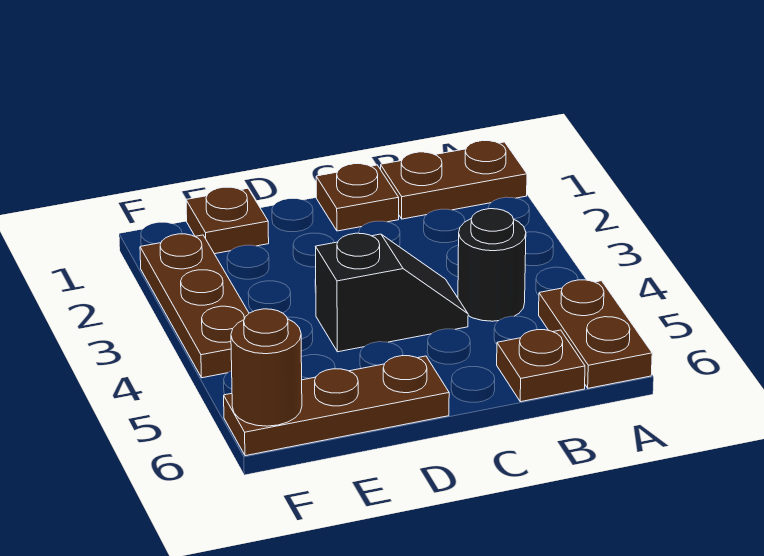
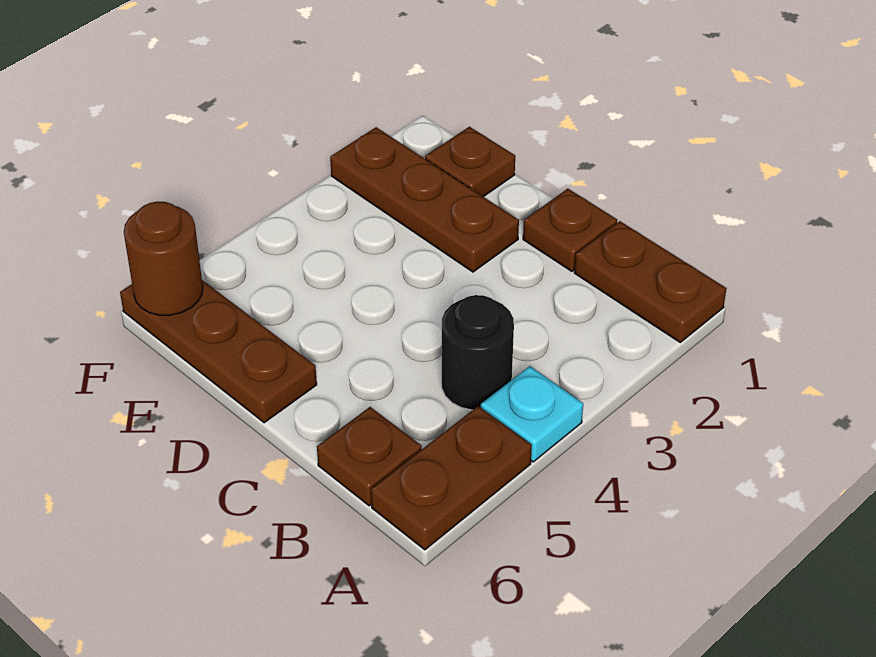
none -> cyan 1x1 plate [481,366,583,462]
black 1x2 slope [316,233,468,352] -> none
brown 1x3 plate [140,234,249,378] -> brown 1x3 plate turned to [330,127,519,272]

